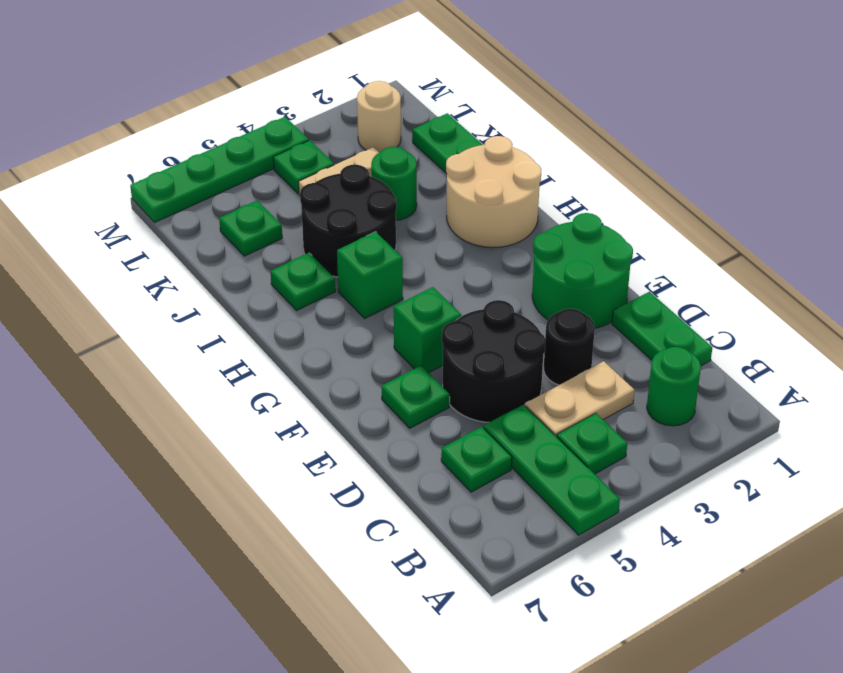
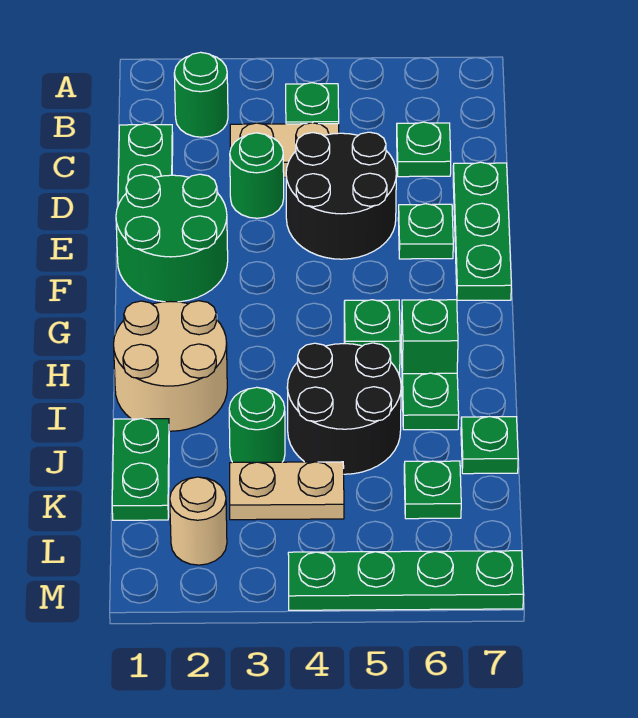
green 1x3 plate [484,404,620,535] -> green 1x3 plate moved to [453,162,511,301]
black 1x1 round brick [544,309,595,385] -> green 1x1 round brick [230,133,284,218]
green 1x1 brick [394,287,461,373] -> green 1x1 brick moved to [401,299,458,376]
green 1x1 plate [273,140,334,194] -> green 1x1 plate moved to [461,417,518,474]

